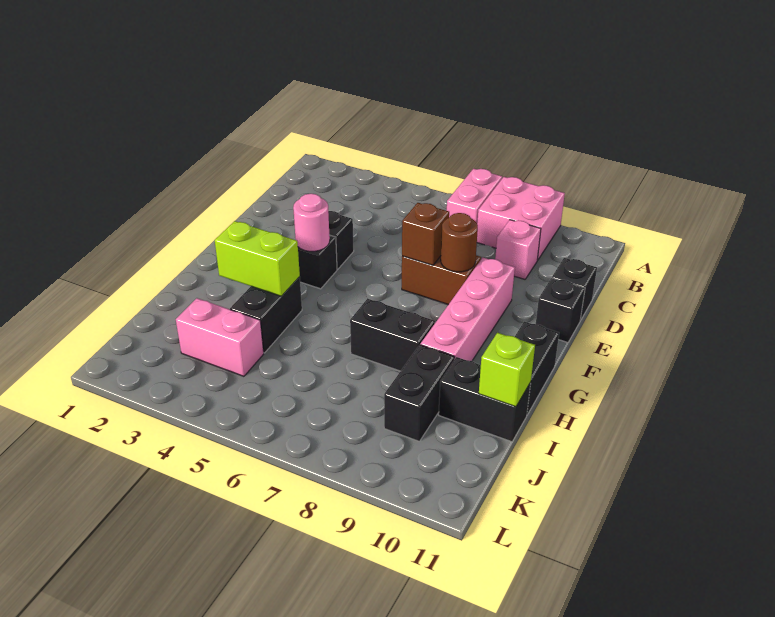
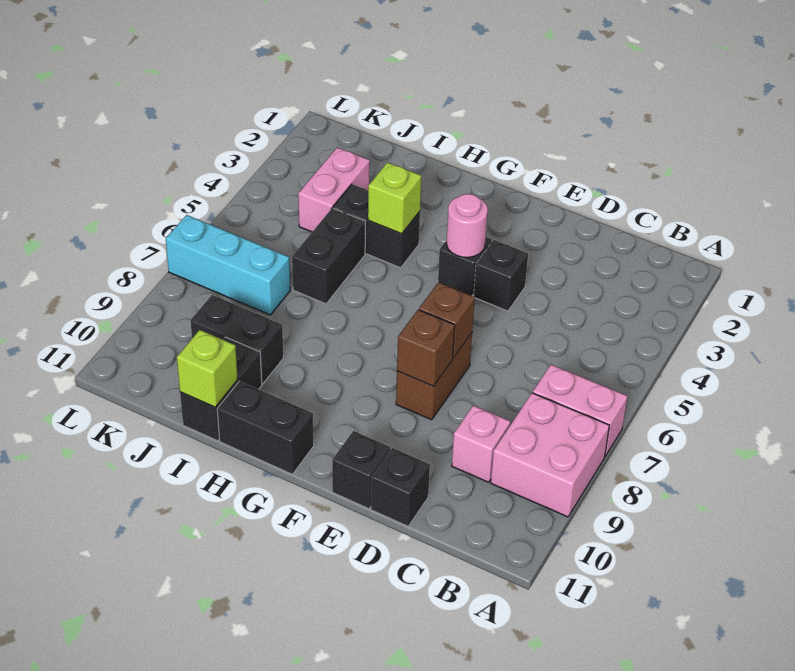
brown 1x1 round brick [441,213,478,272] -> brown 1x1 brick [397,310,455,386]
pink 1x4 brick [421,258,515,361] -> none
lime 1x2 brick [215,221,300,296] -> lime 1x1 brick [368,162,421,234]
black 1x2 brick [350,299,435,371] -> black 1x2 brick moved to [292,208,365,304]
none -> cyan 1x3 brick [166,215,290,315]

